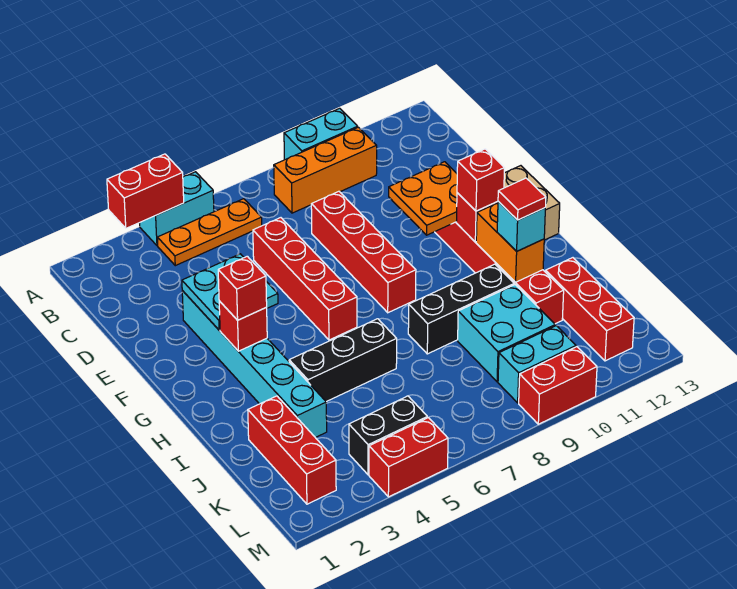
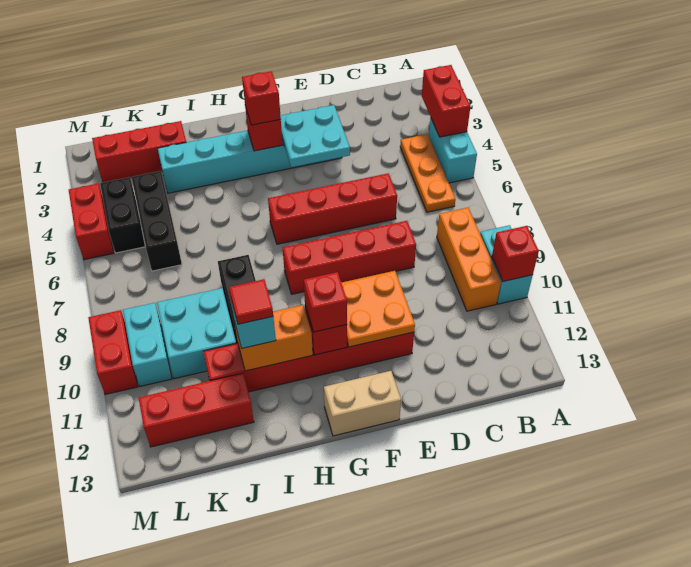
none -> red 1x1 brick [492,226,539,281]
black 1x3 brick [289,319,397,402] -> black 1x3 brick moved to [132,171,182,271]

